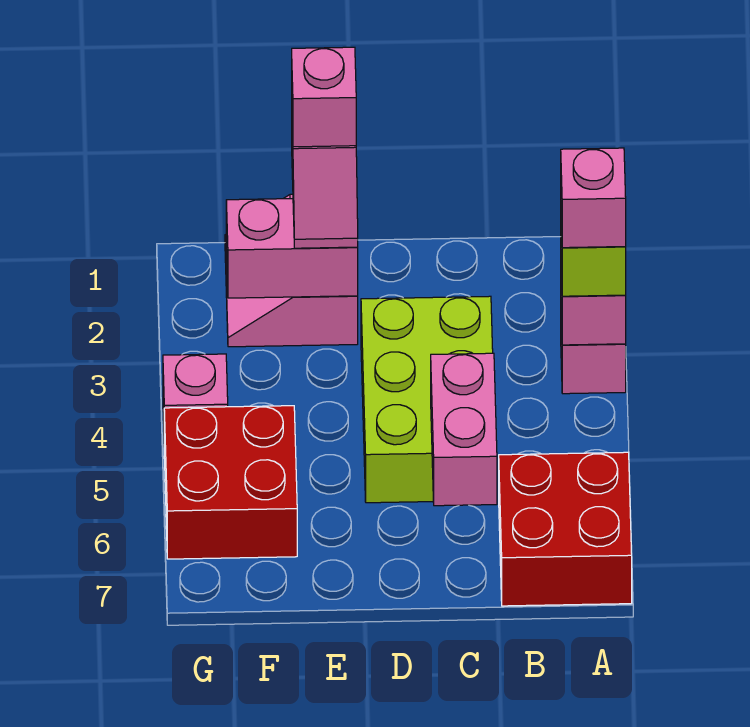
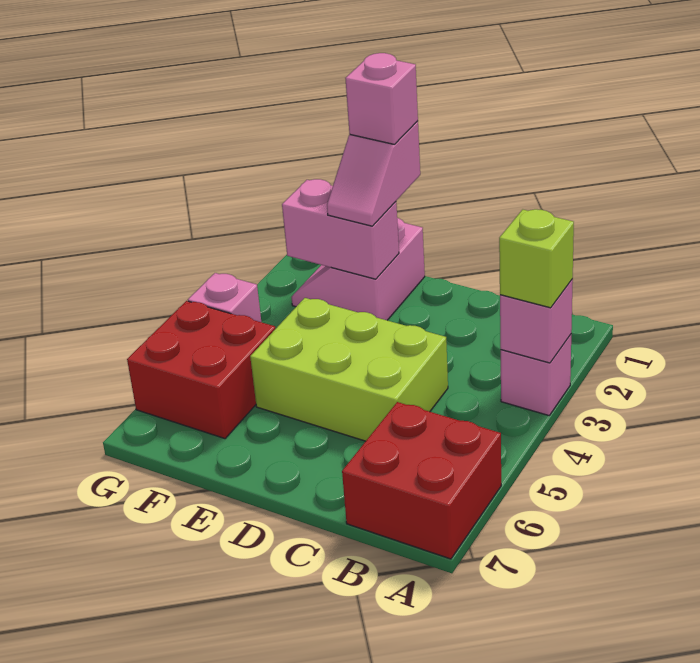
pink 1x1 brick [561,148,626,248] -> none
lime 2x3 brick [361,296,493,503] -> lime 2x3 brick turned to [250,298,448,441]
pink 1x2 brick [431,353,497,506] -> none

